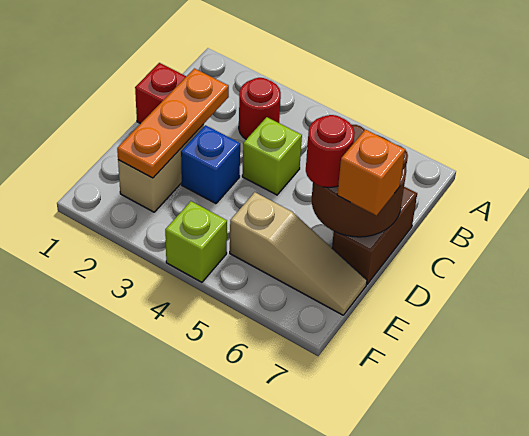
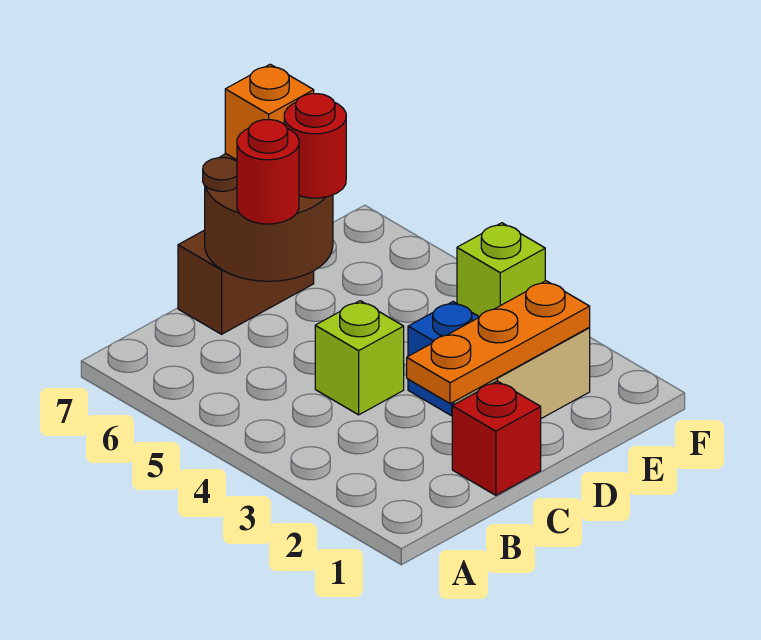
red 1x1 round brick [239,78,281,139] -> red 1x1 round brick moved to [237,120,299,224]
tan 1x3 slope [230,192,367,315] -> none

